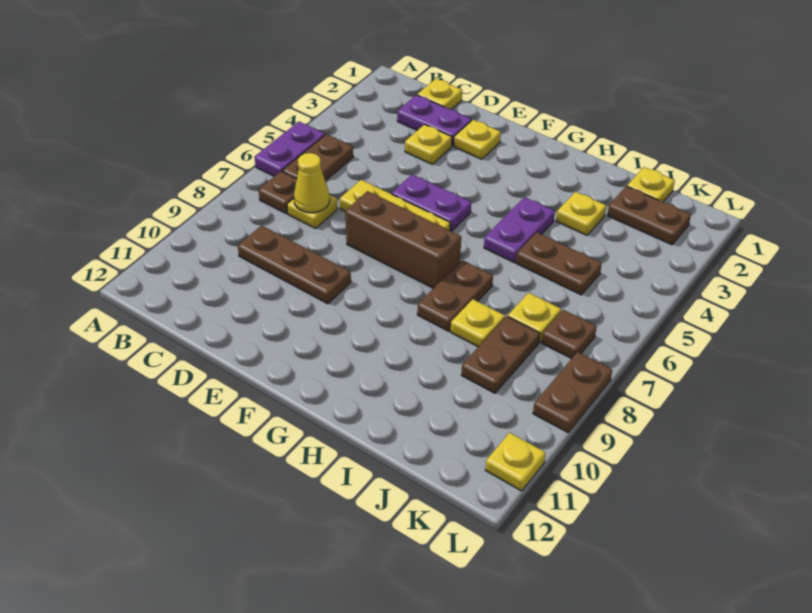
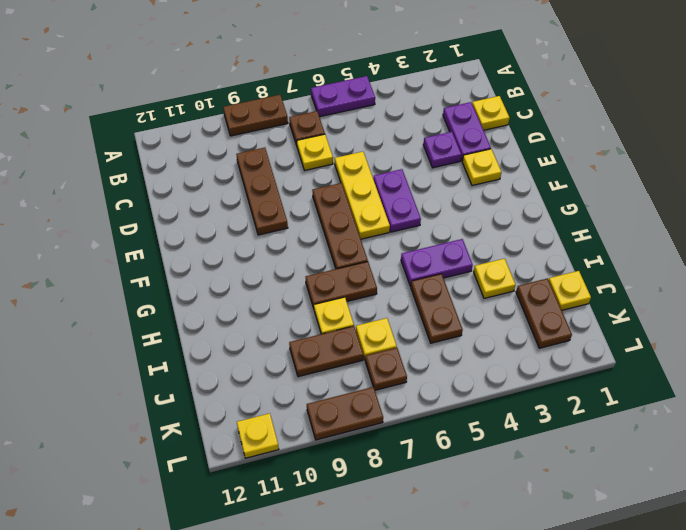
brown 1x2 plate [282,134,353,181] -> brown 1x2 plate moved to [223,95,288,136]
yellow 1x1 cone [294,153,330,213] -> none
yellow 1x1 plate [405,124,452,164] -> purple 1x1 plate [423,132,461,168]
brown 1x3 brick [345,191,461,288] -> brown 1x3 plate [312,183,368,269]

